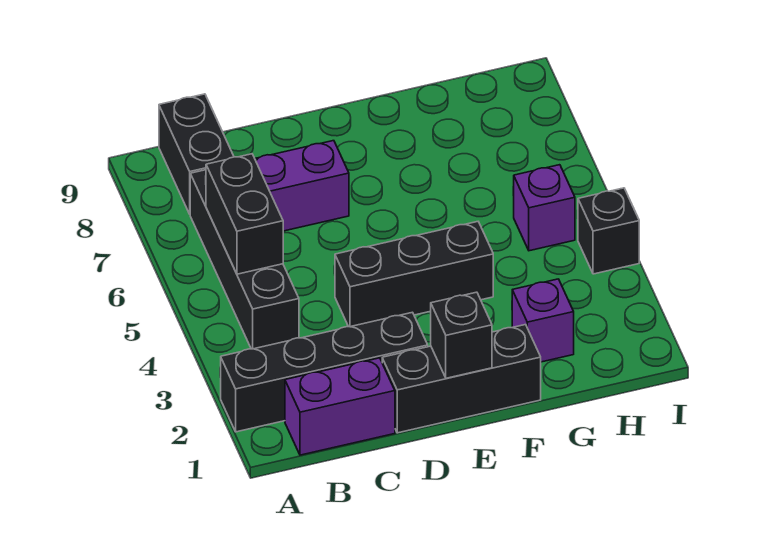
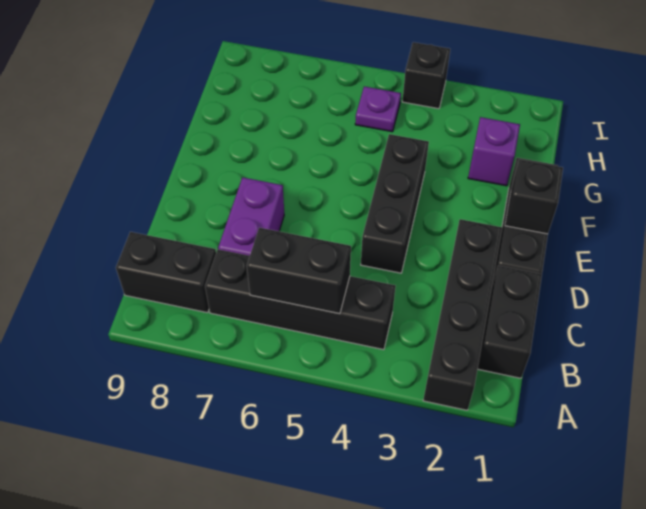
purple 1x2 brick [285,358,395,455] -> black 1x2 brick [478,265,542,378]
purple 1x1 brick [513,165,575,251] -> purple 1x1 plate [355,86,401,132]

